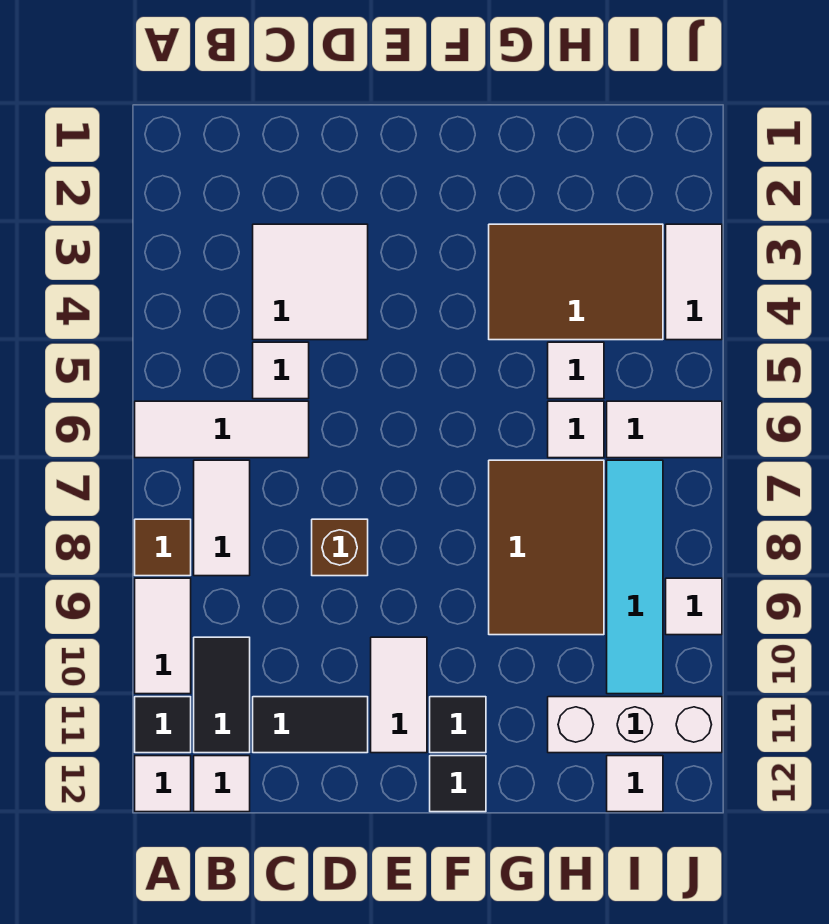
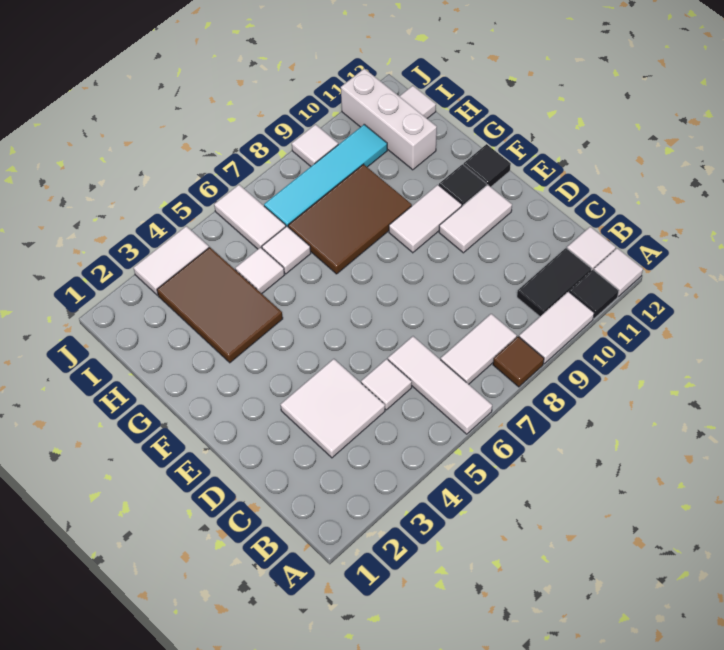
black 1x2 tile [253,697,368,753] -> none
brown 1x1 brick [312,519,368,576] -> none
none -> white 1x2 tile [389,185,462,253]

